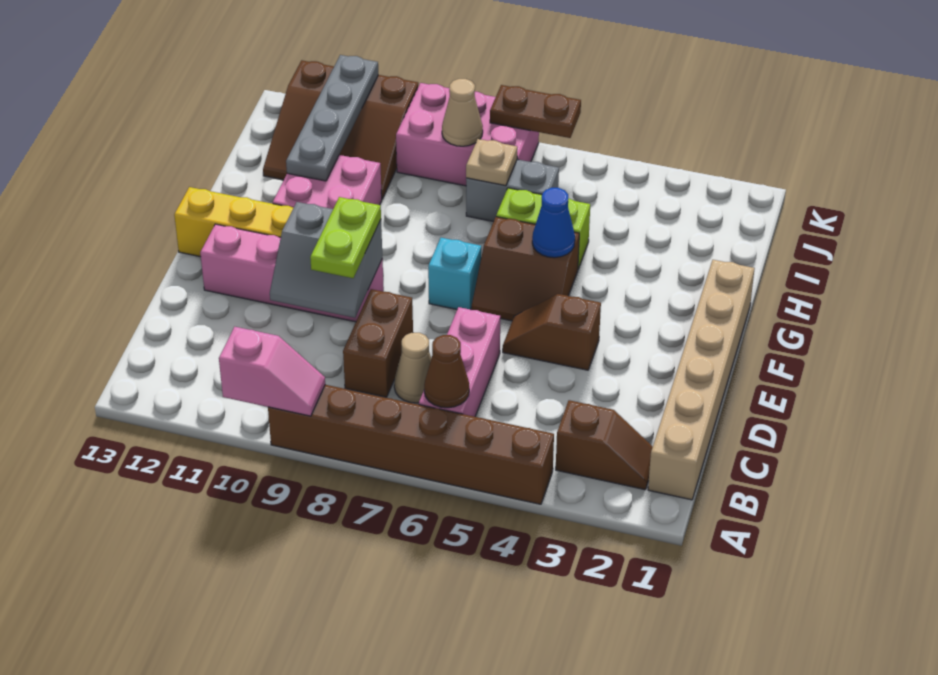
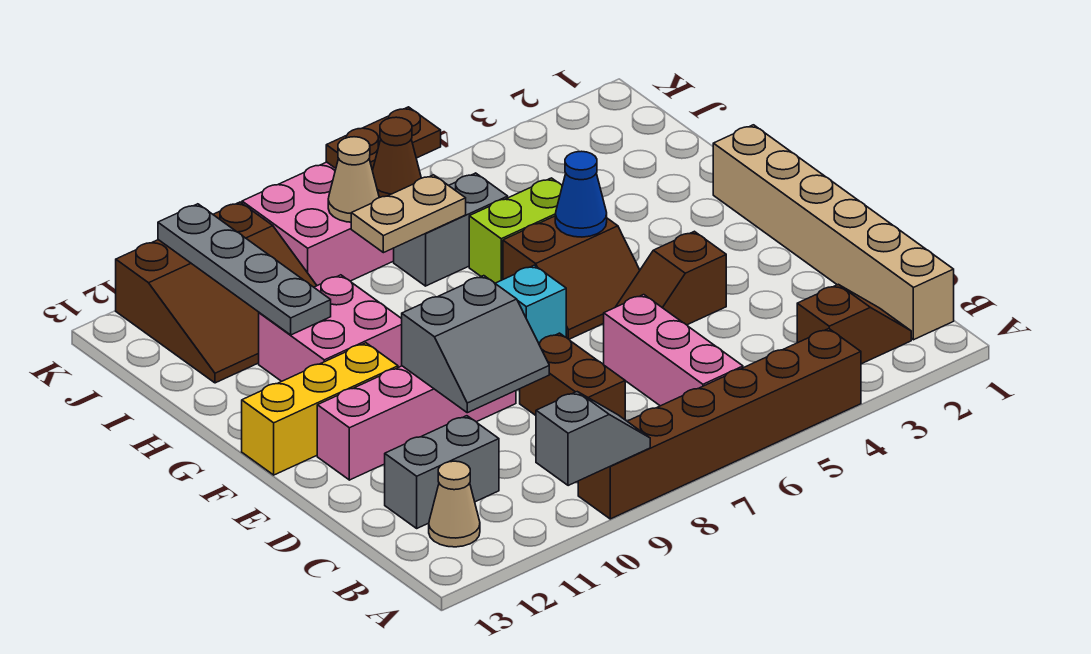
pink 1x2 slope [219,327,325,416] -> grey 1x2 slope [536,392,650,486]
brown 1x1 cone [424,335,469,408] -> brown 1x1 cone moved to [372,117,421,198]
tan 1x1 cone [394,333,431,403] -> tan 1x1 cone moved to [429,461,480,547]
none -> grey 1x2 brick [385,416,499,528]
lime 1x2 plate [310,197,381,278] -> none
tan 1x1 plate [466,139,517,186] -> tan 1x2 plate [351,175,466,253]

